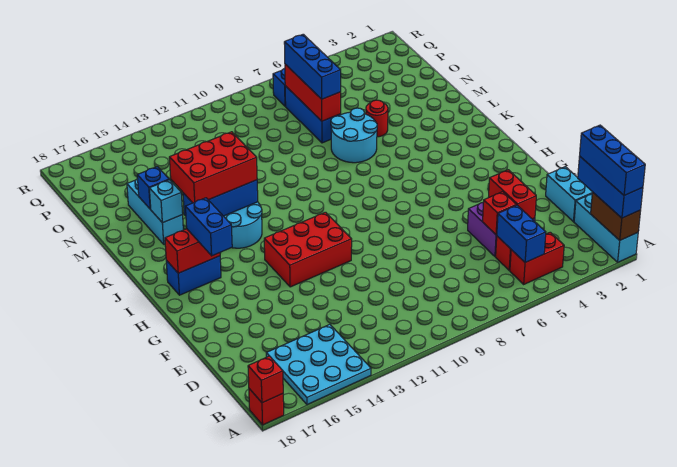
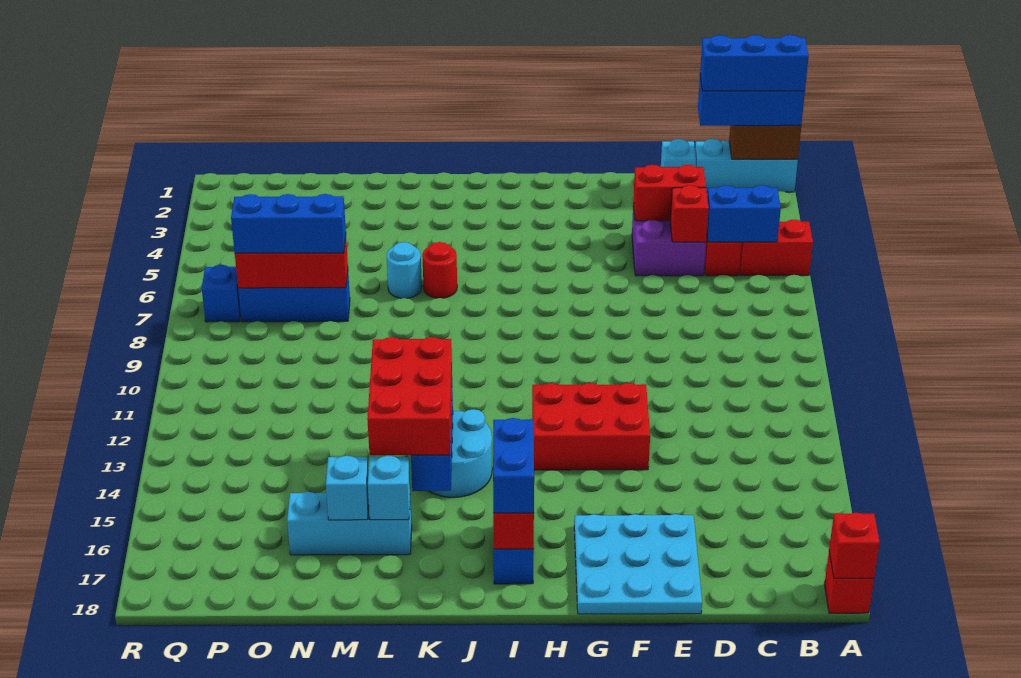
cyan 3x3 plate [266,324,371,405] -> cyan 3x3 plate moved to [574,514,702,614]
red 1x2 brick [510,232,564,284] -> red 1x2 brick turned to [740,220,813,275]
cyan 1x2 brick [546,167,592,222] -> cyan 1x1 brick [661,139,696,167]
red 2x3 brick [264,212,352,287] -> red 2x3 brick turned to [532,383,650,470]
blue 1x2 brick [185,198,232,256] -> blue 1x2 brick turned to [493,418,534,513]
cyan 2x2 round brick [331,108,377,163] -> cyan 1x1 round brick [387,242,422,298]
red 1x1 round brick [366,100,388,137] -> red 1x1 round brick moved to [422,242,457,298]
blue 1x1 brick [137,167,169,209] -> cyan 1x1 brick [326,456,369,520]

